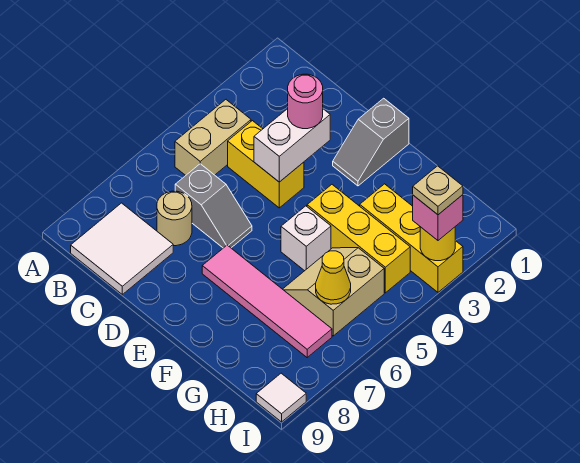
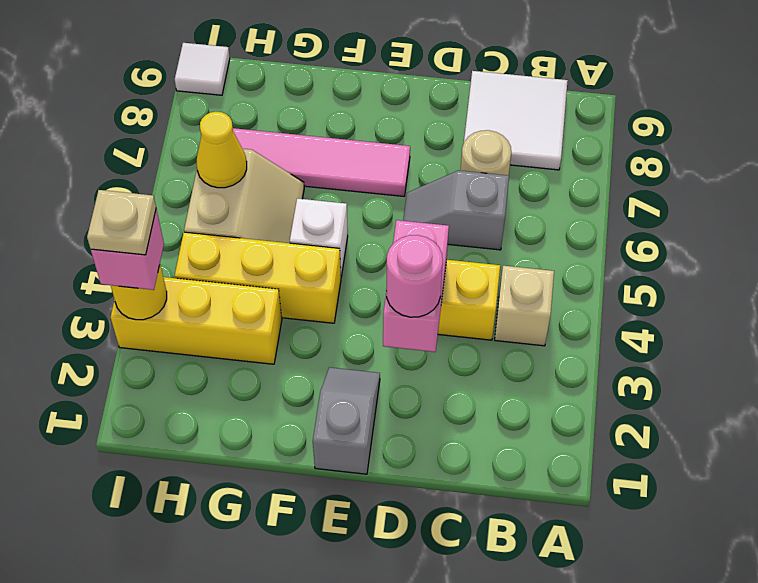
tan 1x2 brick [175,100,251,176] -> tan 1x1 brick [495,266,554,346]
white 1x2 brick [254,109,330,182] -> pink 1x2 brick [383,220,449,352]

